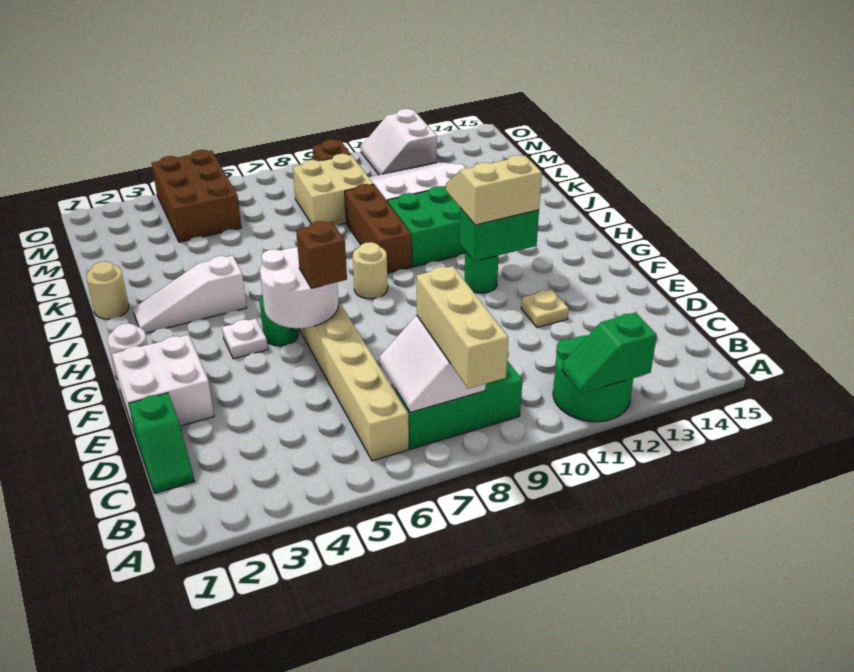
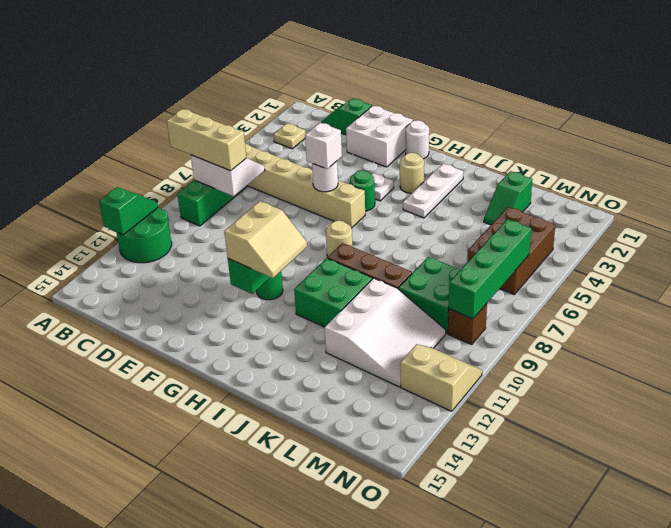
tan 1x1 plate [521,289,569,328] -> tan 1x1 plate moved to [273,123,306,149]
white 2x2 round brick [260,247,339,328] -> white 1x1 round brick [312,161,338,192]
brown 1x1 brick [296,221,347,288] -> white 1x1 brick [305,123,342,169]
white 1x3 slope [133,256,247,333] -> white 1x3 plate [403,164,463,218]
tan 1x1 round brick [86,261,129,319] -> tan 1x1 round brick moved to [400,153,424,193]
none -> green 1x2 slope [484,171,532,225]
tan 2x2 brick [293,154,373,225] -> green 2x2 brick [398,257,461,333]
brown 2x3 brick [152,150,241,242] -> brown 2x3 brick turned to [467,207,555,294]
none -> green 1x4 brick [448,219,531,319]
white 2x2 slope [361,109,437,175] -> tan 2x2 slope [400,344,482,411]

